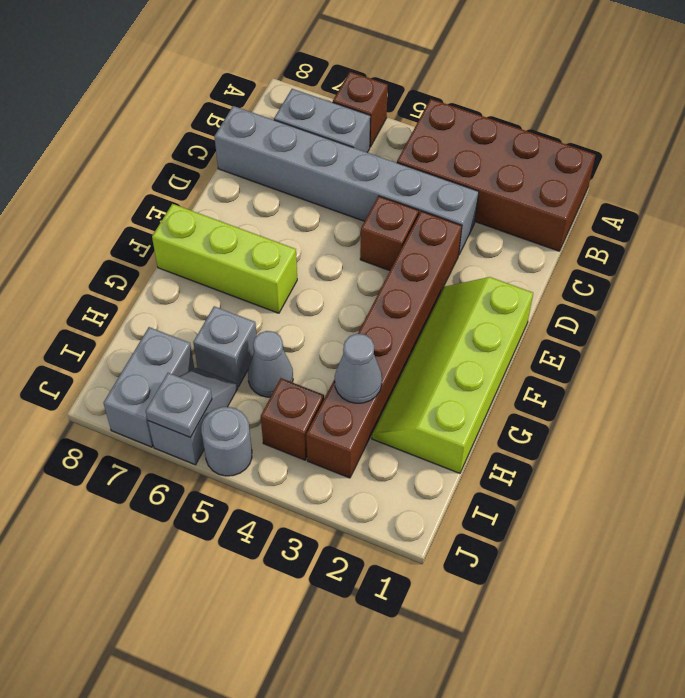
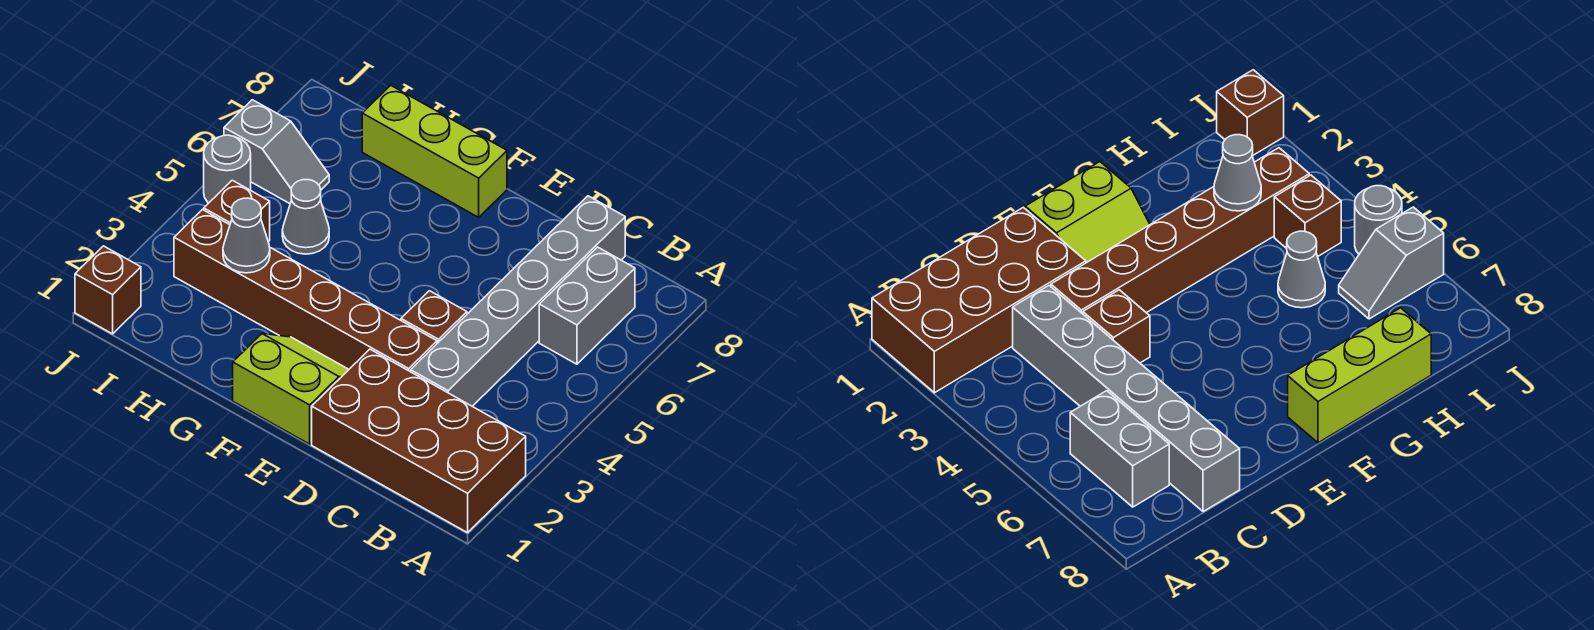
brown 2x4 brick [397,99,596,251] -> brown 2x4 brick turned to [312,349,526,533]
brown 1x1 brick [333,72,388,147] -> brown 1x1 brick moved to [75,246,141,334]
lime 2x4 slope [372,277,533,473] -> lime 2x2 slope [233,334,349,444]
lime 1x3 brick [152,204,297,313] -> lime 1x3 brick turned to [362,85,507,217]
grey 1x1 brick [193,306,257,387] -> none
grey 1x2 brick [103,327,194,447] -> none
grey 1x1 plate [146,373,212,438] -> none

